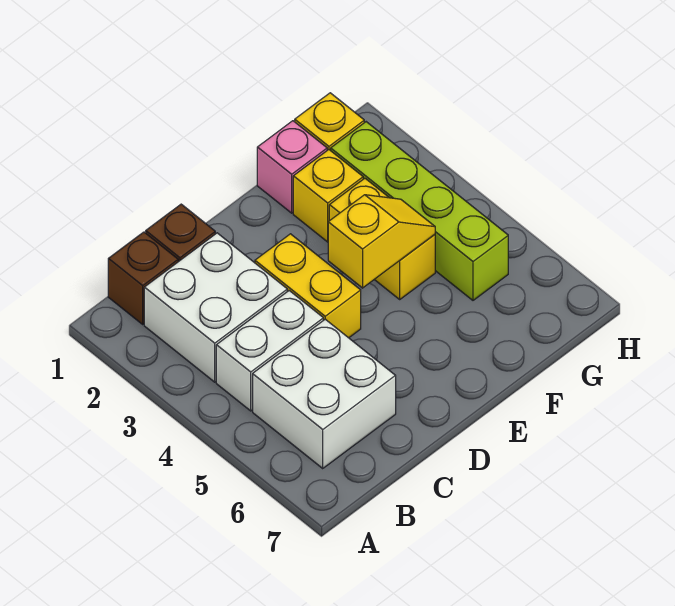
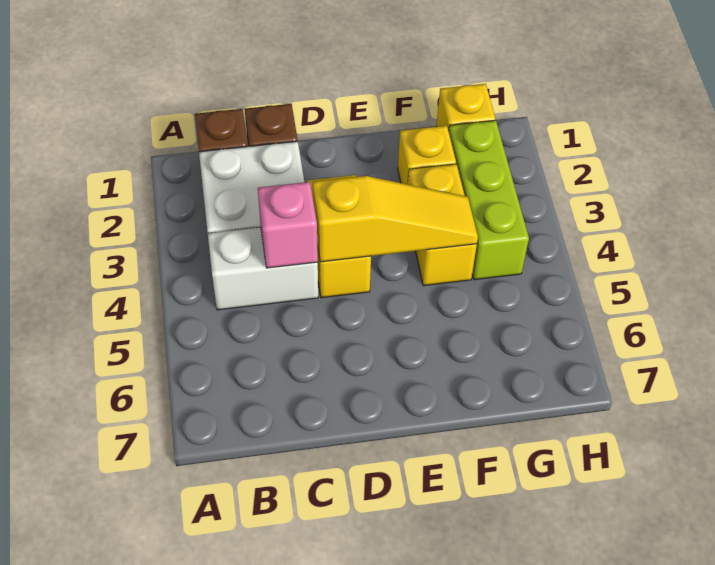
white 2x2 brick [253,319,396,468] -> none
yellow 1x2 slope [328,195,435,288] -> yellow 1x3 slope [313,176,478,262]
pink 1x1 brick [257,121,327,213] -> pink 1x1 brick moved to [258,182,318,268]
lime 1x4 brick [331,122,508,300] -> lime 1x3 brick [449,120,529,280]

